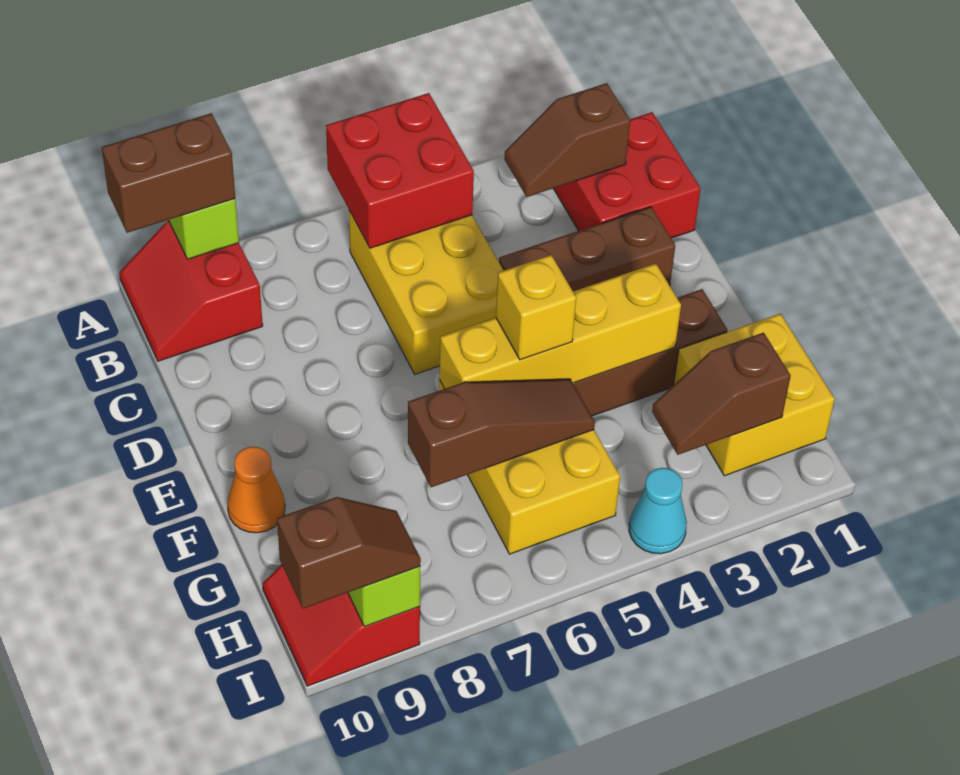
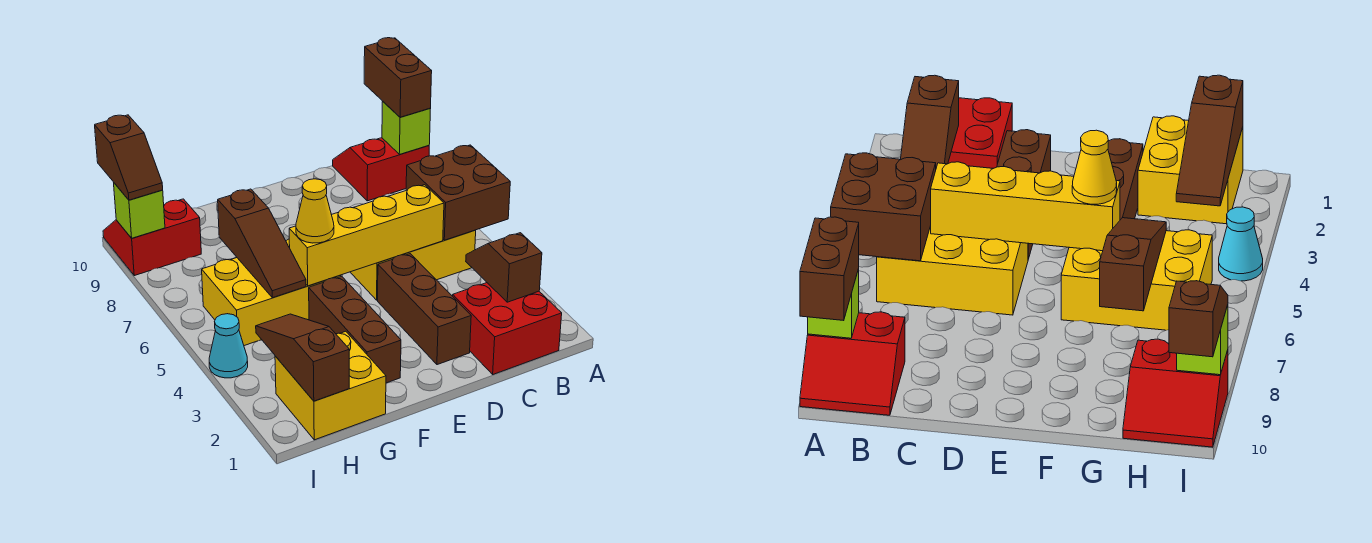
red 2x2 brick [326,93,474,248] -> brown 2x2 brick [406,145,510,240]
yellow 1x4 brick [439,264,681,389] -> yellow 1x4 brick turned to [289,185,444,286]
yellow 1x1 brick [496,255,576,360] -> yellow 1x1 cone [296,179,334,243]
orange 1x1 cone [227,447,285,533] -> none
brown 1x2 slope [652,333,791,455] -> brown 1x3 slope [256,314,349,401]

